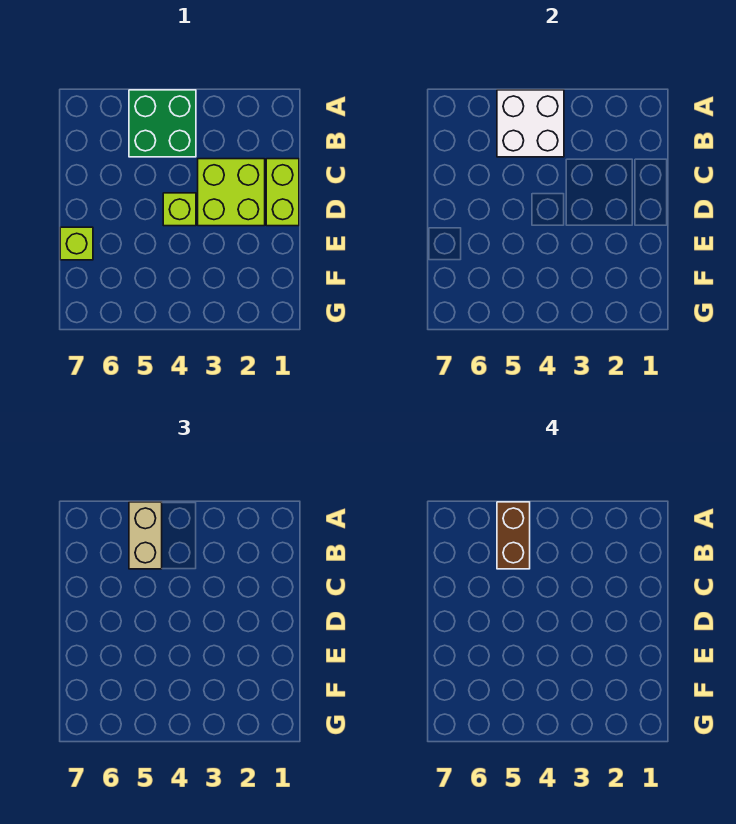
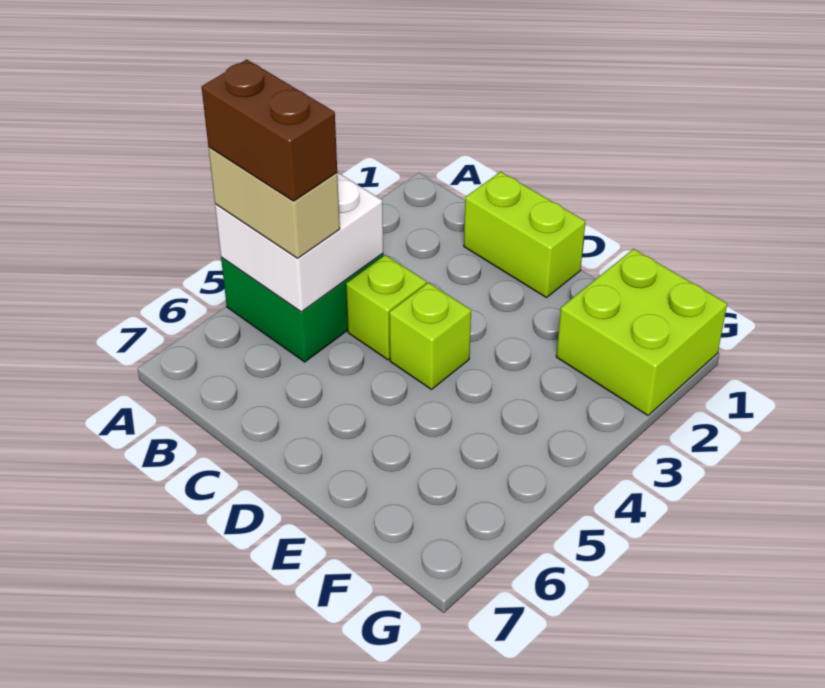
lime 2x2 brick [198,159,265,226] -> lime 2x2 brick moved to [556,249,727,415]
lime 1x1 brick [60,227,93,260] -> lime 1x1 brick moved to [346,255,426,360]

